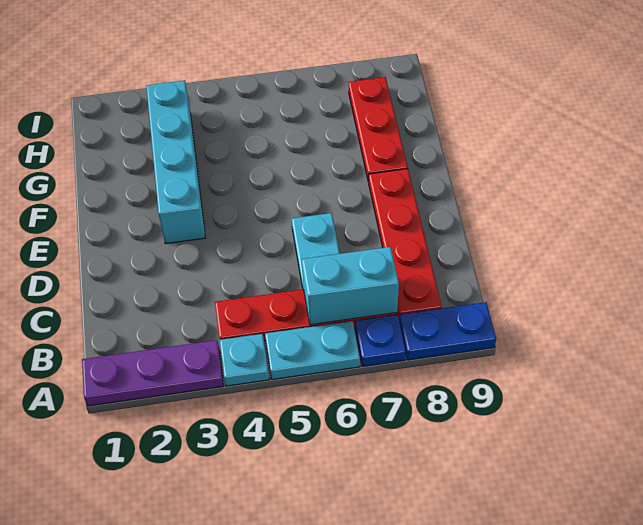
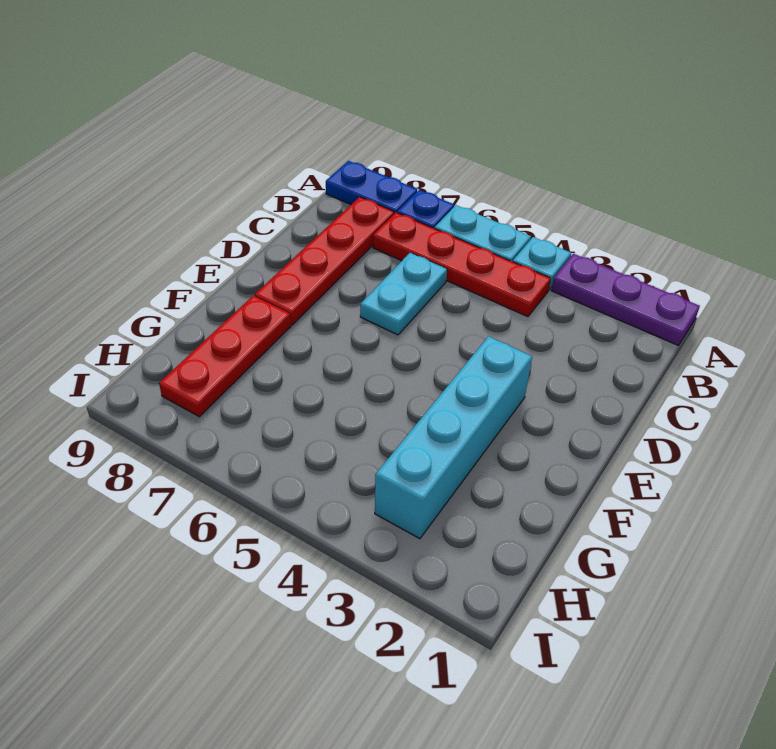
cyan 1x2 brick [302,247,399,325] -> none

